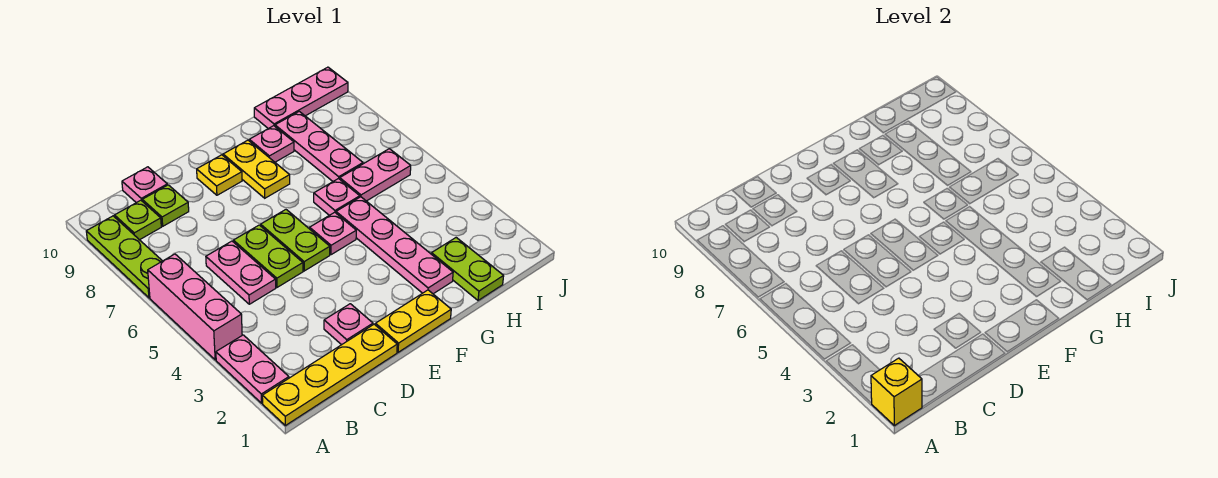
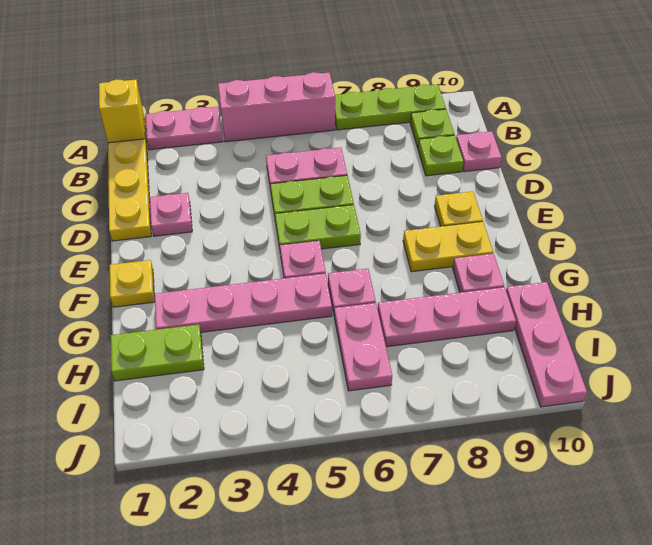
yellow 1x2 plate [375,290,451,352] -> yellow 1x1 plate [110,260,155,307]

